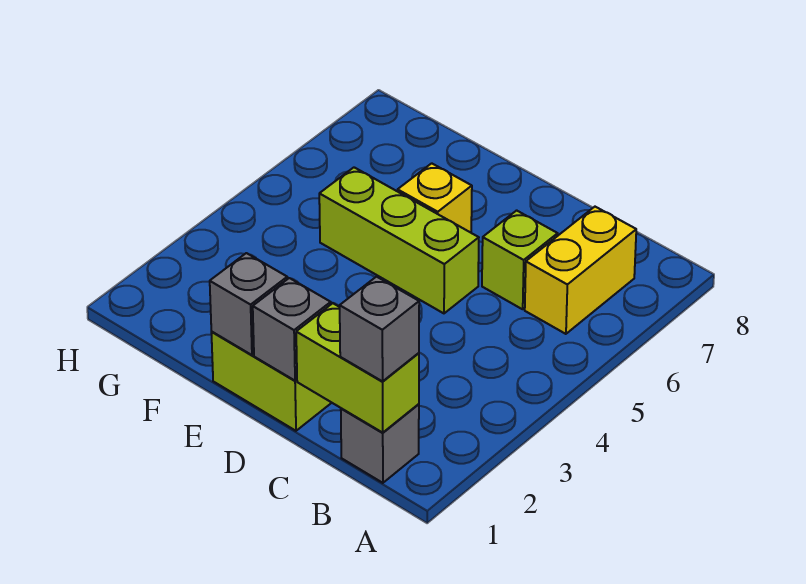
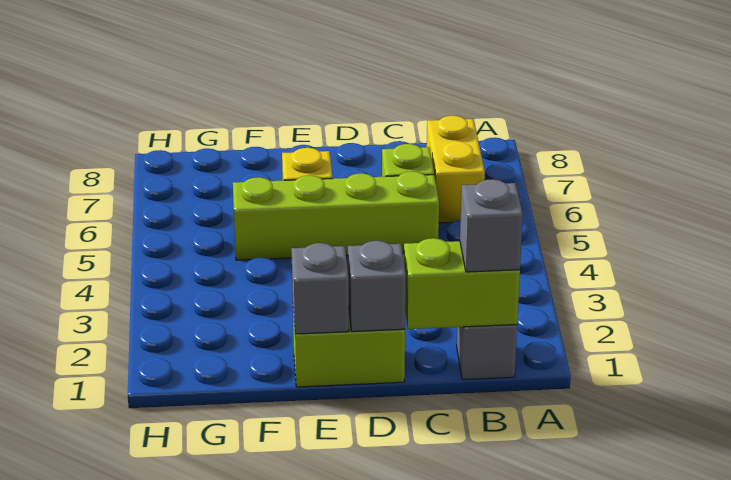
lime 1x3 brick [319,167,479,313] -> lime 1x4 brick [233,171,439,260]

